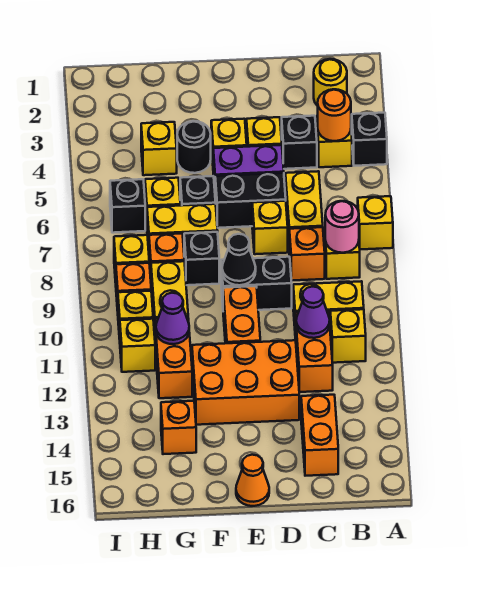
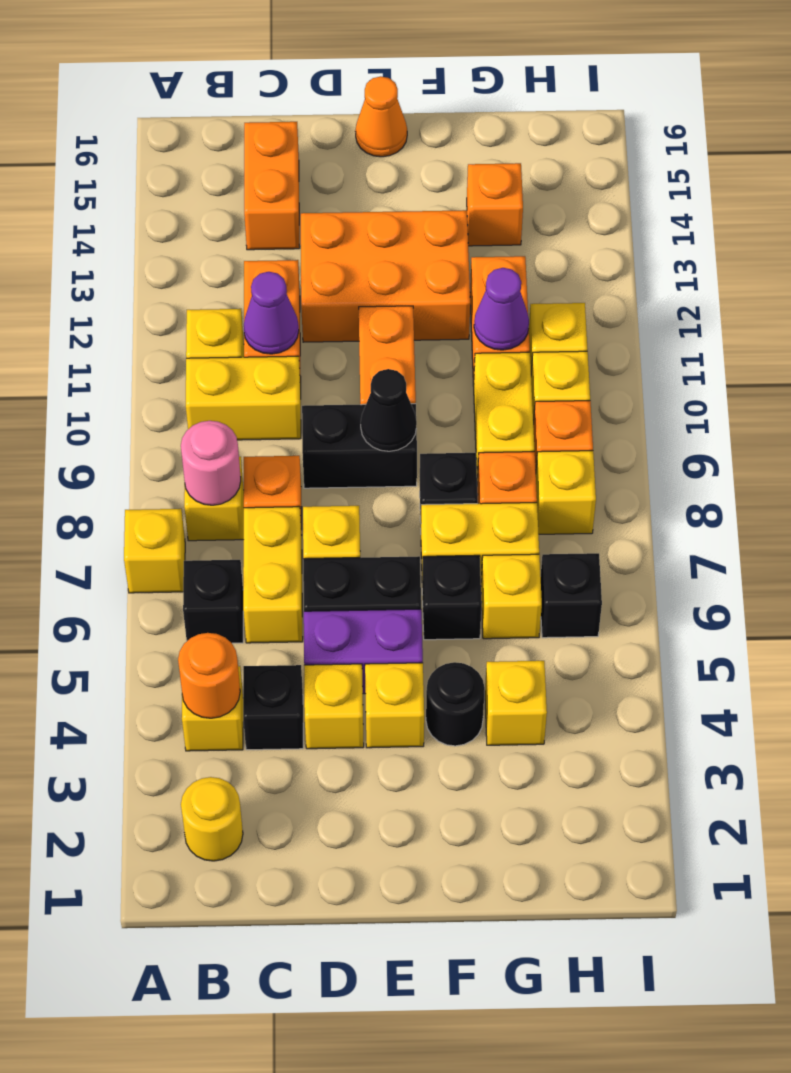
black 1x1 brick [352,113,387,166] -> black 1x1 brick moved to [183,560,243,643]

